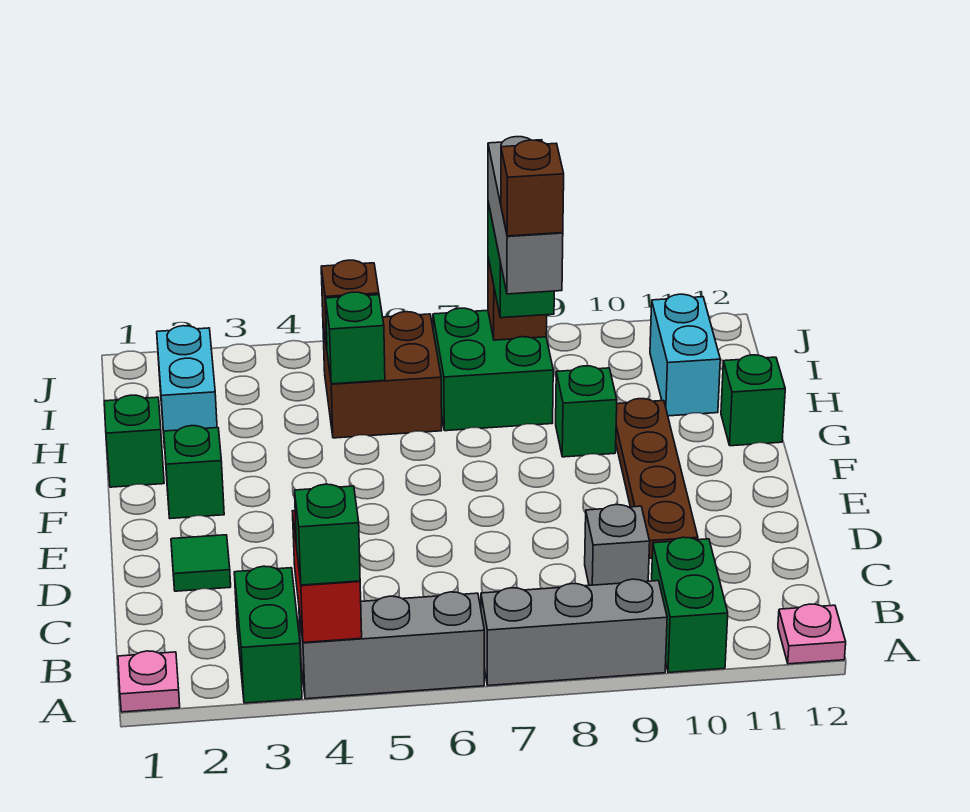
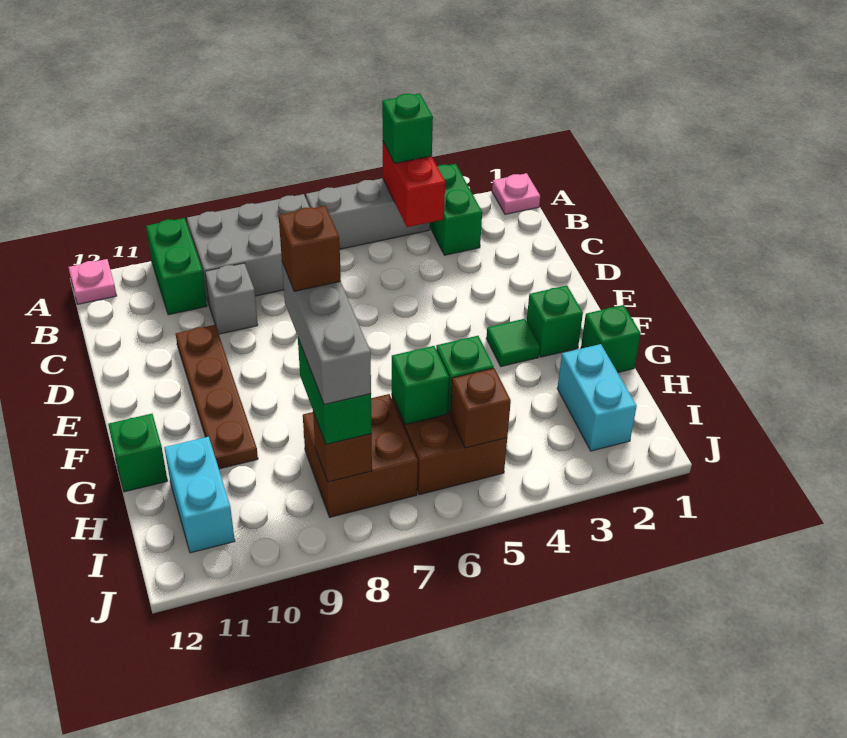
grey 1x3 brick [481,579,667,686] -> grey 2x3 brick [187,194,310,304]
green 1x1 tile [171,535,231,591] -> green 1x1 tile moved to [486,319,540,367]
green 1x1 brick [556,366,617,457] -> green 1x1 brick moved to [392,346,449,425]
green 2x2 brick [433,308,553,431] -> brown 2x2 brick [303,394,418,517]

